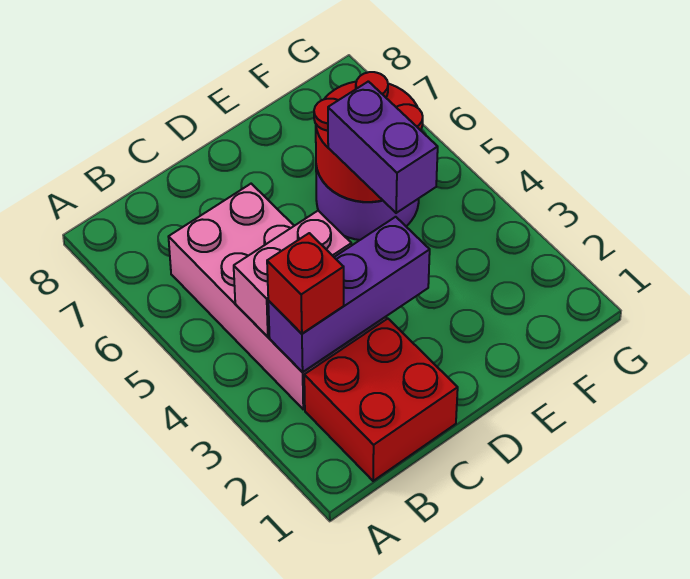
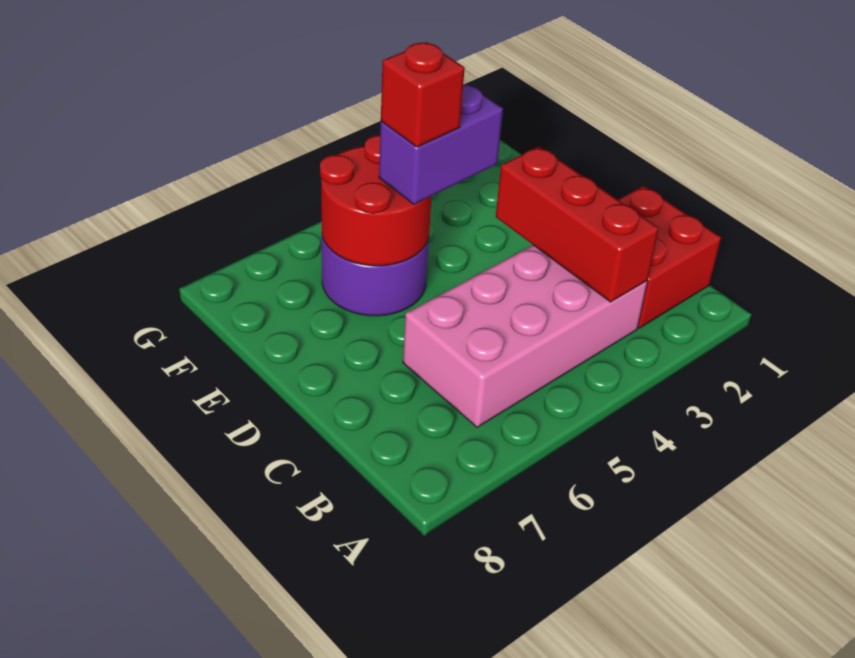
purple 1x3 brick [268,217,430,372] -> red 1x3 brick [496,147,659,302]
red 1x1 brick [267,233,344,334] -> red 1x1 brick moved to [381,42,465,147]
pink 1x2 brick [234,211,351,337] -> none

